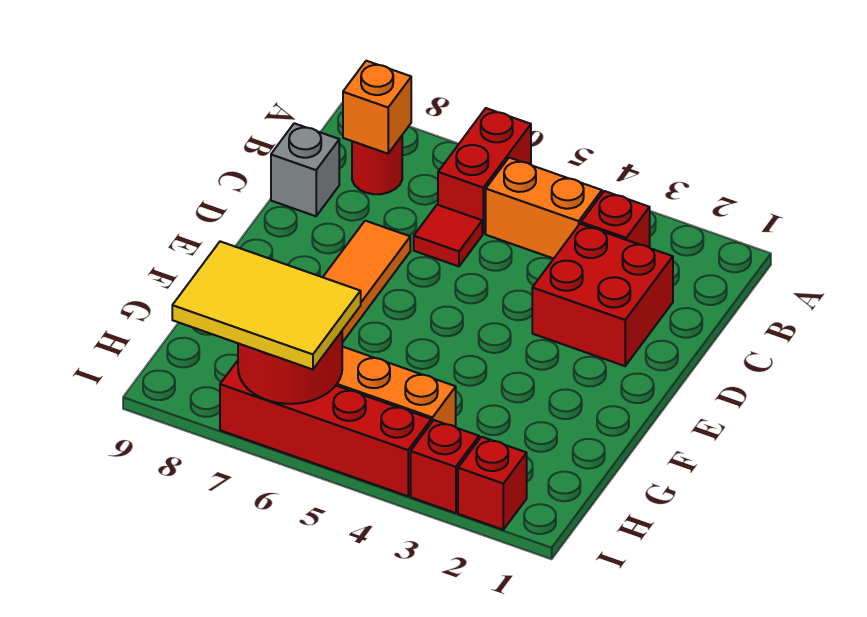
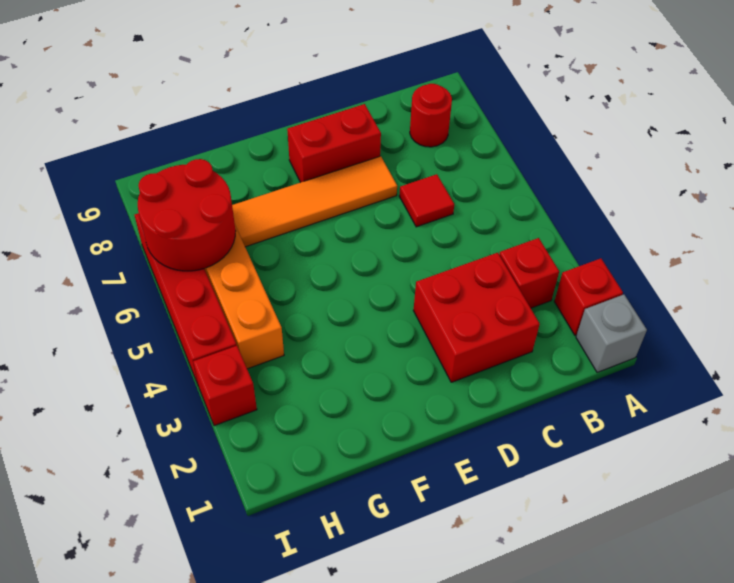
red 1x2 brick [438,108,531,234] -> red 1x2 brick moved to [287,104,381,182]
orange 1x2 brick [486,158,602,259] -> none
orange 1x1 brick [343,61,411,154] -> none
grey 1x1 brick [271,123,339,216] -> grey 1x1 brick moved to [576,295,647,372]
yellow 2x3 tile [172,241,361,369] -> none
red 1x1 brick [458,437,527,530] -> red 1x1 brick moved to [554,258,623,335]

